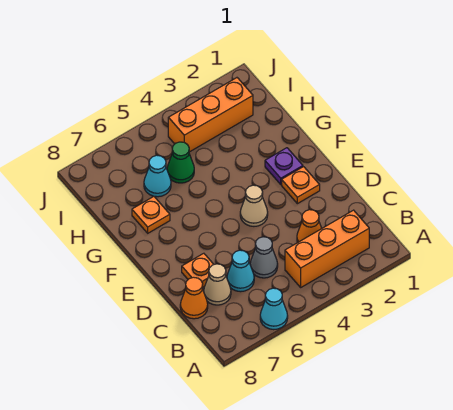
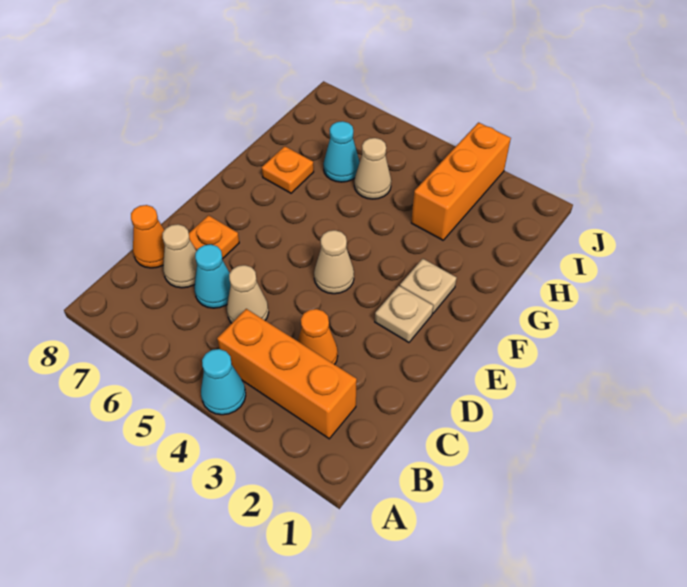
cyan 1x1 cone [260,288,288,330] -> cyan 1x1 cone moved to [201,349,246,415]
grey 1x1 cone [250,237,278,278] -> tan 1x1 cone [227,265,269,323]
orange 1x1 plate [282,167,320,204] -> tan 1x1 plate [375,286,433,343]
purple 1x1 plate [265,148,303,184] -> tan 1x1 plate [400,259,457,313]
green 1x1 cone [167,142,194,183] -> tan 1x1 cone [354,138,391,199]
orange 1x3 brick [168,78,253,152] -> orange 1x3 brick turned to [411,123,511,240]

